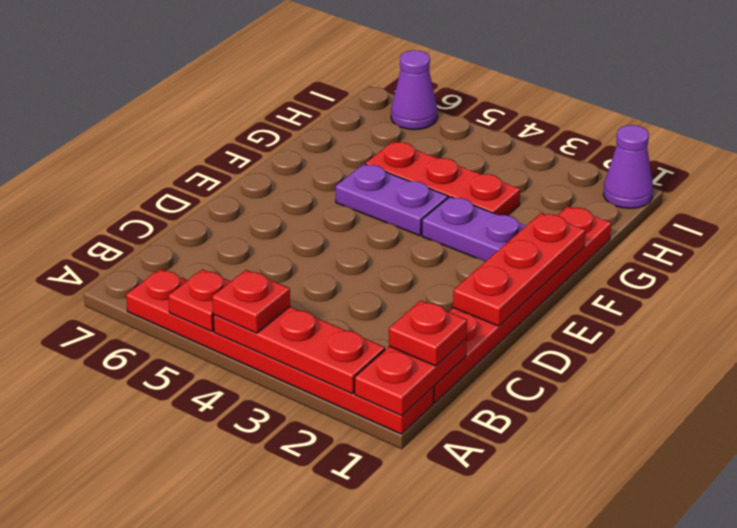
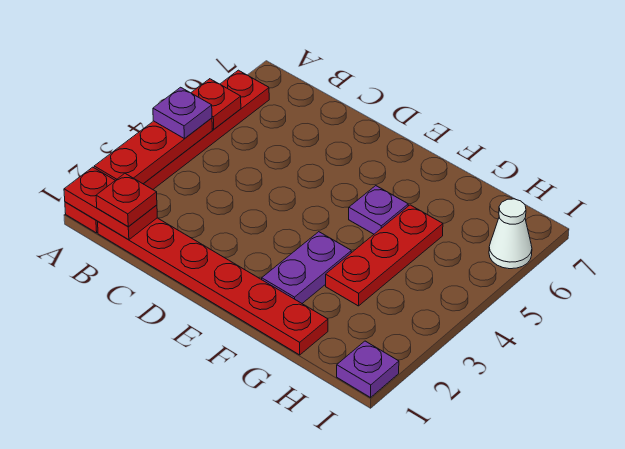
red 1x1 plate [212,270,290,333] -> purple 1x1 plate [153,87,212,138]
red 1x3 plate [453,213,586,326] -> none
purple 1x2 plate [336,164,448,236] -> purple 1x1 plate [349,186,408,234]
purple 1x1 cone [603,125,653,208] -> purple 1x1 plate [337,341,399,397]
purple 1x1 cone [391,50,438,130] -> white 1x1 cone [489,199,532,269]

